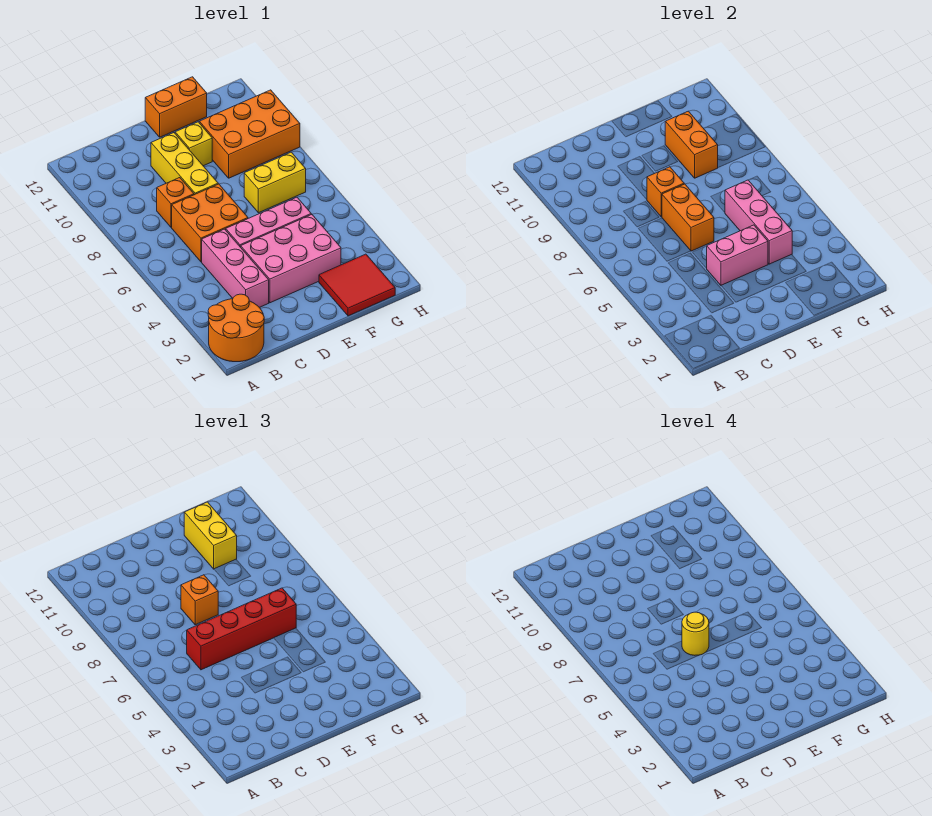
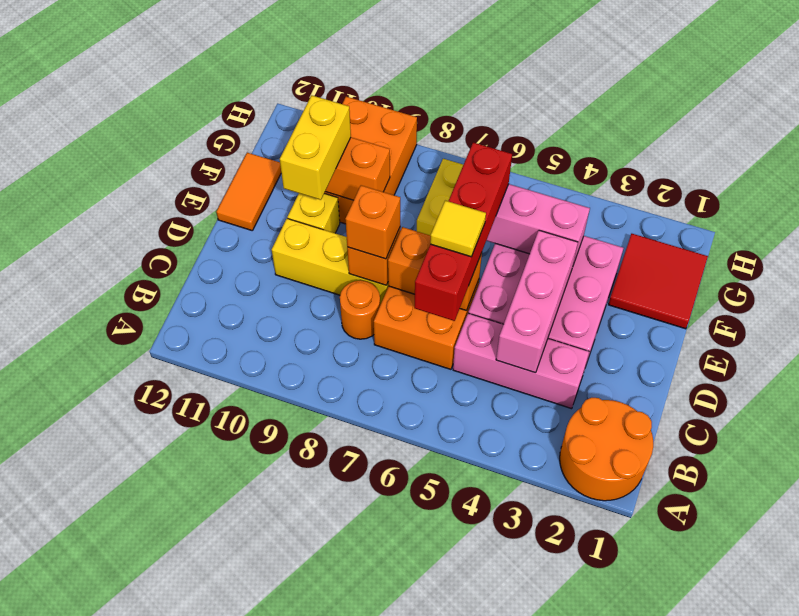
orange 1x1 brick [157,178,194,227] -> orange 1x1 round brick [340,280,380,339]
pink 1x2 brick [707,225,768,285] -> pink 1x3 brick [496,230,578,373]
yellow 1x1 round brick [682,612,709,655] -> yellow 1x1 tile [430,201,486,257]
orange 1x2 brick [145,77,207,137] -> orange 1x2 tile [217,153,281,230]
yellow 1x2 brick [184,502,237,569] -> yellow 1x2 brick turned to [280,95,351,200]

